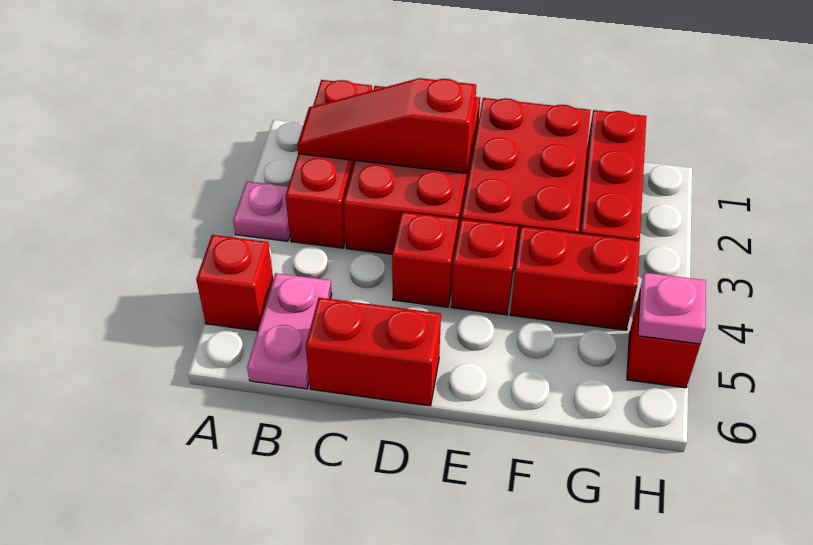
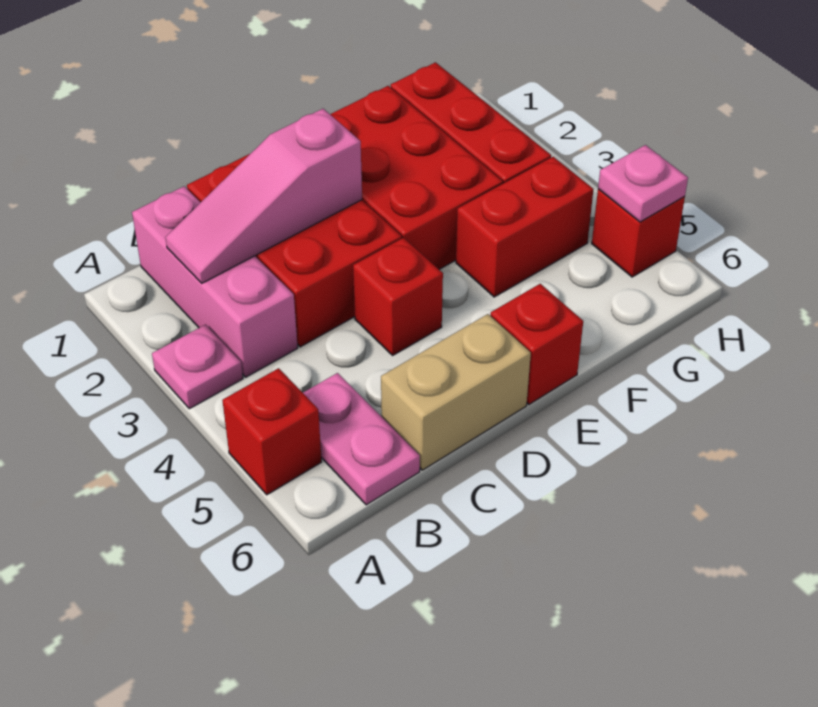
red 1x3 brick [286,80,372,248] -> pink 1x3 brick [132,186,298,377]
red 1x3 slope [297,78,476,173] -> pink 1x3 slope [165,109,362,283]
red 1x2 brick [306,298,441,406] -> tan 1x2 brick [381,314,531,470]
red 1x1 brick [451,219,518,315] -> red 1x1 brick moved to [490,284,583,404]

